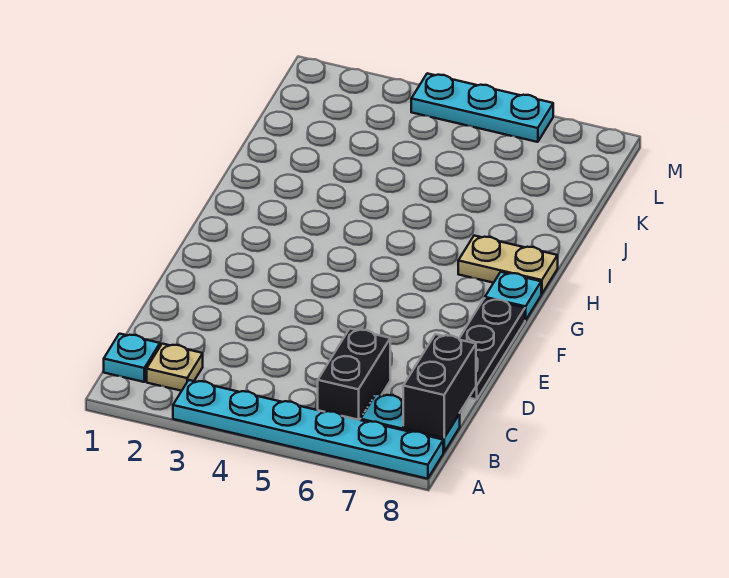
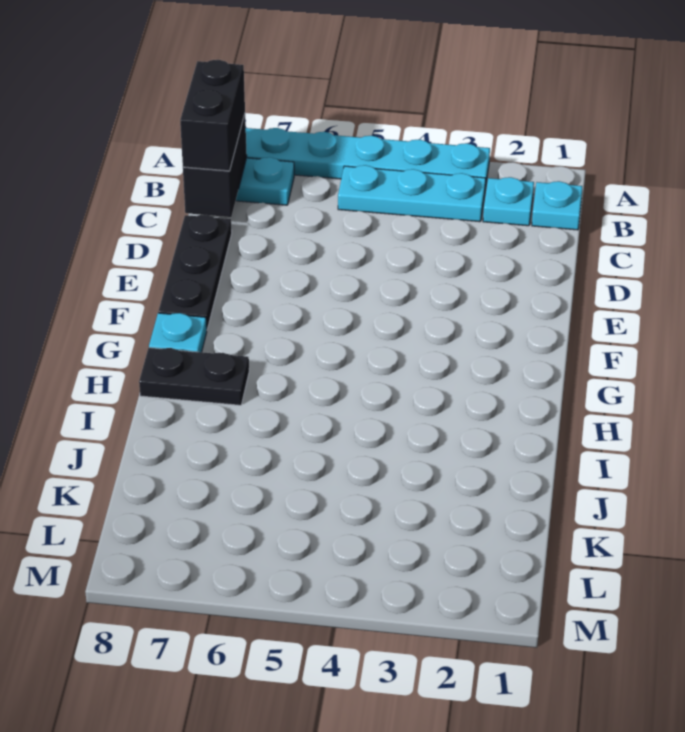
tan 1x1 plate [147,344,203,391] -> cyan 1x1 plate [483,177,534,226]
black 1x2 brick [318,329,390,420] -> black 1x2 brick moved to [180,60,245,171]
tan 1x2 plate [458,236,558,294] -> black 1x2 plate [139,348,249,405]
cyan 1x3 plate [411,73,553,142] -> cyan 1x3 plate moved to [338,165,486,222]

